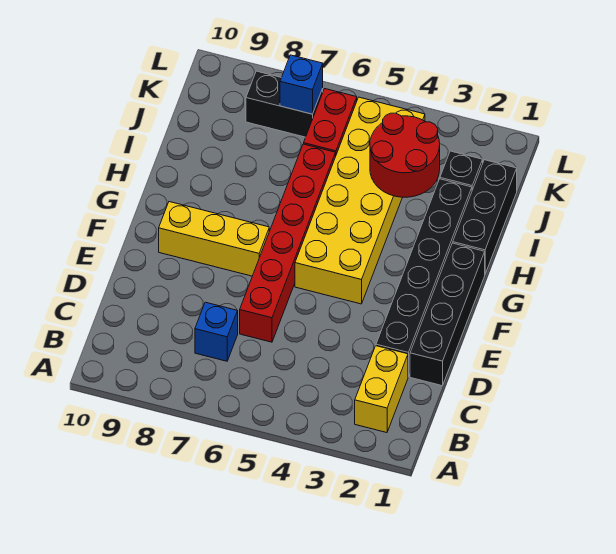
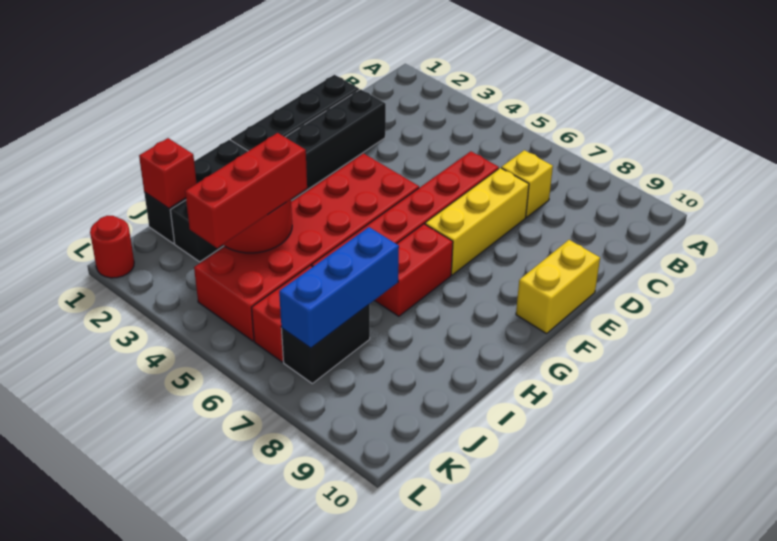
yellow 1x2 brick [355,346,408,433] -> yellow 1x2 brick moved to [516,240,600,334]
blue 1x1 brick [195,302,238,361] -> yellow 1x1 brick [501,150,553,217]
yellow 2x6 brick [295,97,425,304] -> red 2x6 brick [194,154,419,341]
yellow 1x3 brick [159,202,269,276] -> yellow 1x3 brick turned to [425,168,529,275]
none -> red 1x2 brick [374,224,453,316]
none -> red 1x3 brick [185,133,307,248]
none -> red 1x1 brick [139,138,197,208]
black 1x2 brick [246,71,323,137] -> black 1x2 brick turned to [282,304,370,383]
blue 1x1 brick [280,55,323,114] -> blue 1x3 brick [279,227,399,348]
none -> red 1x1 round brick [90,216,134,278]

